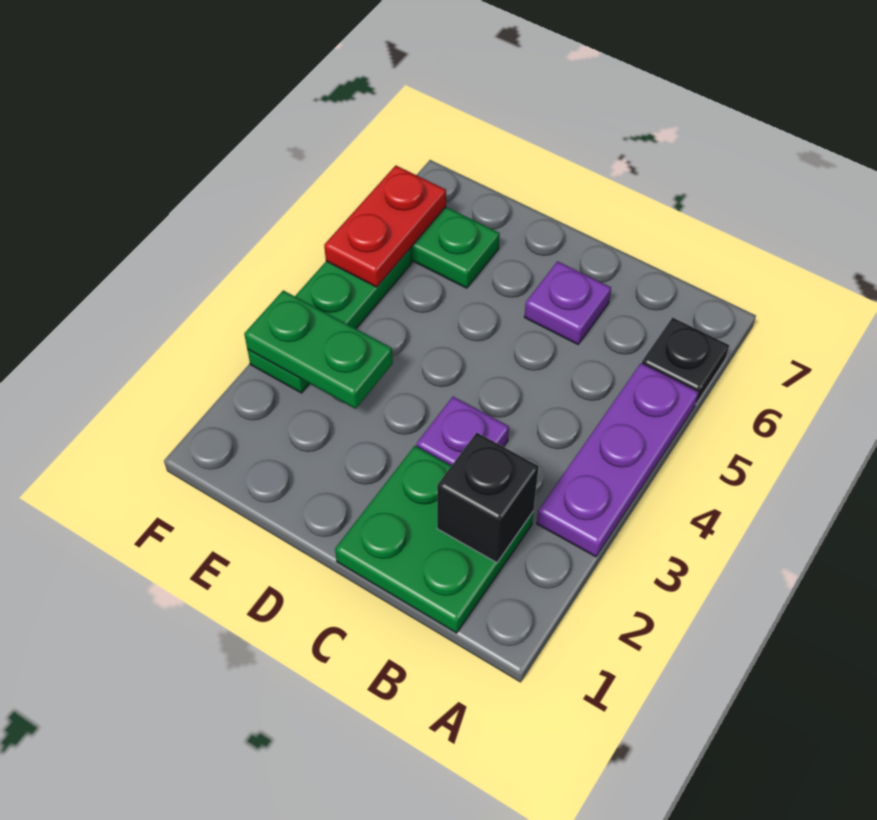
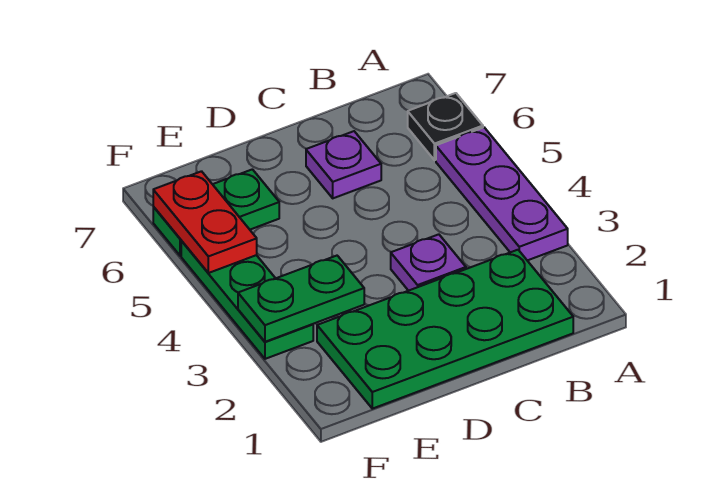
green 2x2 plate [335,446,533,633] -> green 2x4 plate [317,250,573,409]
black 1x1 brick [437,433,539,563] -> none

